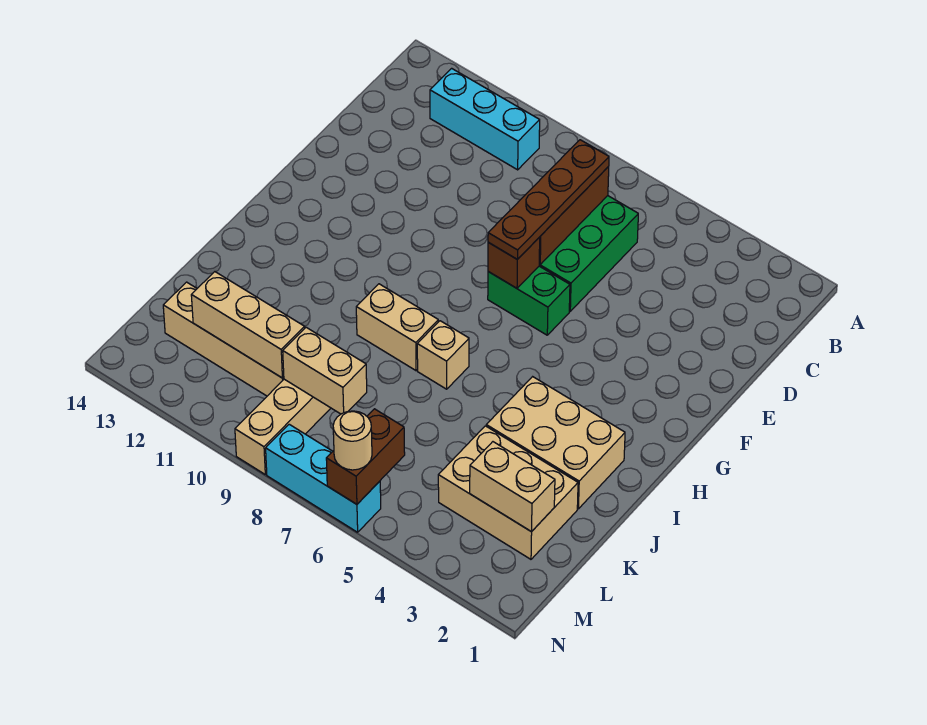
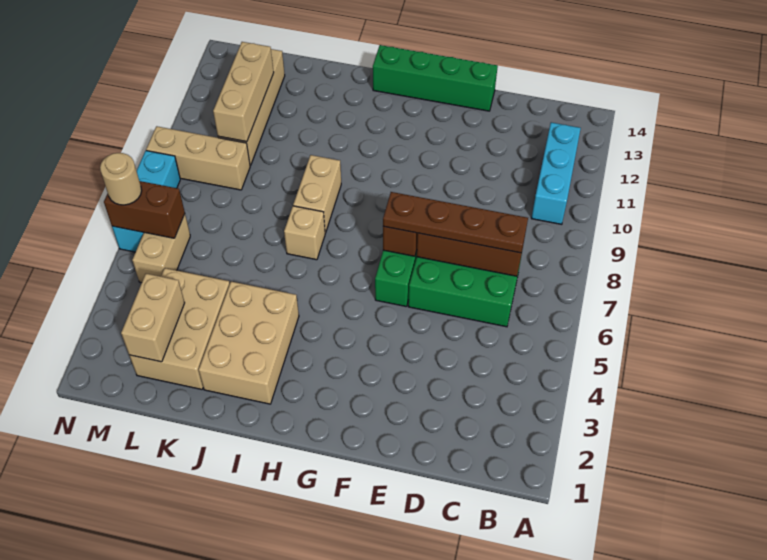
none -> green 1x4 brick [373,45,498,111]
tan 1x2 brick [283,327,367,414] -> tan 1x2 brick moved to [132,214,190,283]

